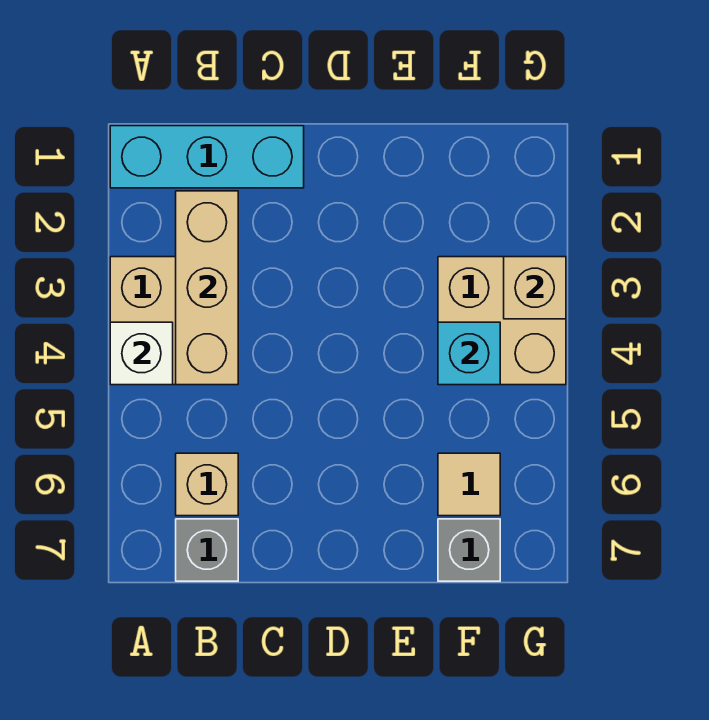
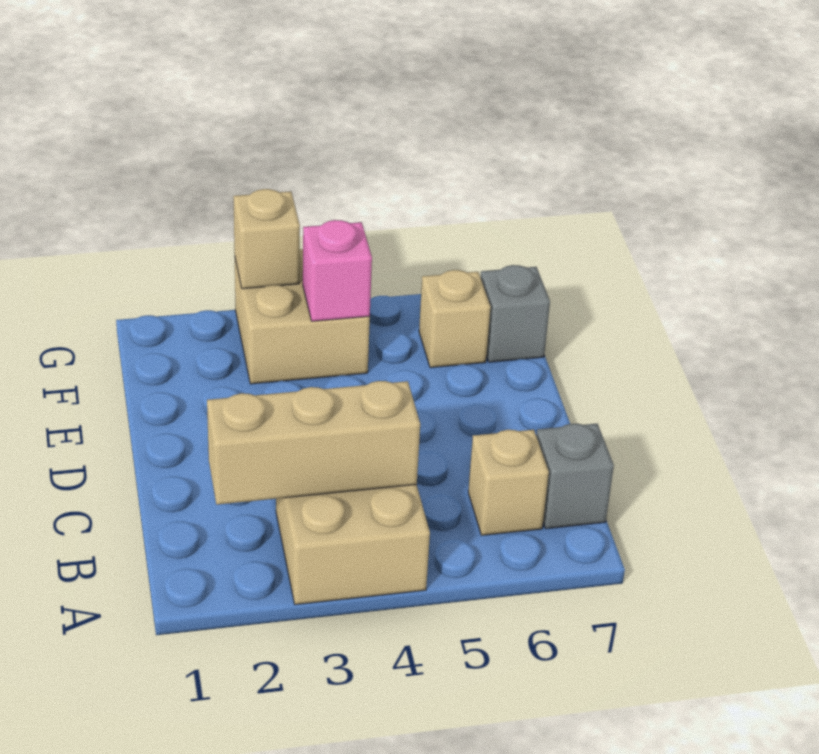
cyan 1x3 brick [110,126,304,188] -> none
white 1x1 brick [110,322,173,385] -> none
cyan 1x1 brick [438,322,500,385] -> pink 1x1 brick [303,220,372,321]
tan 1x1 tile [438,453,500,516] -> tan 1x1 brick [419,270,491,368]

